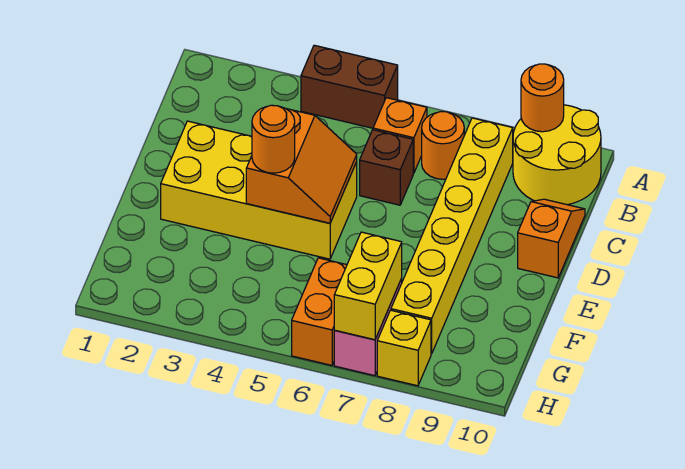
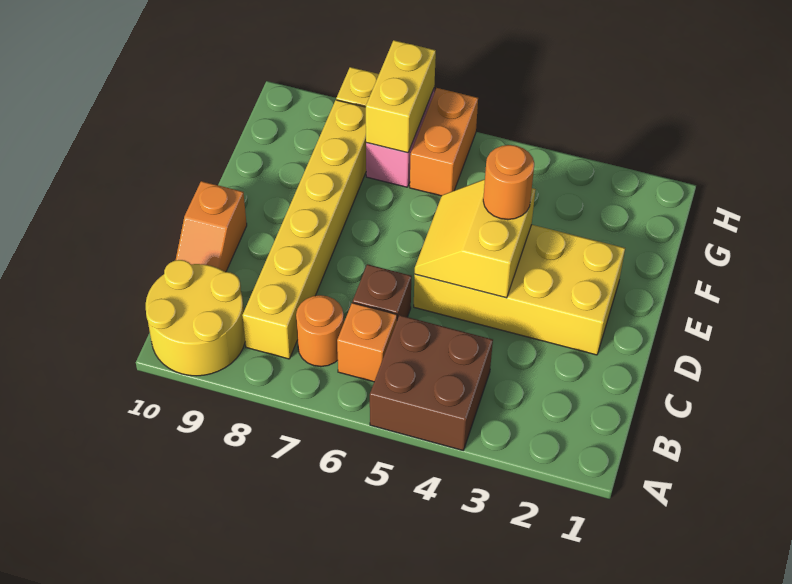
brown 1x2 brick [301,45,398,128] -> brown 2x2 brick [370,315,493,450]
orange 1x1 round brick [521,64,564,132] -> none
orange 2x2 slope [246,109,357,223] -> yellow 2x2 slope [415,179,536,298]

